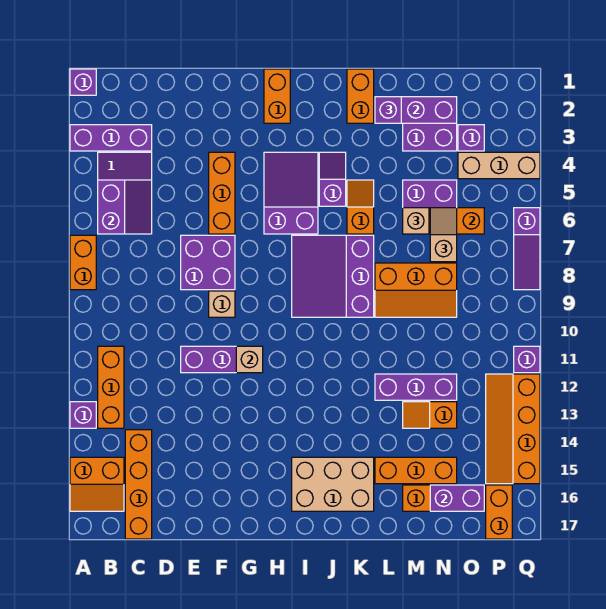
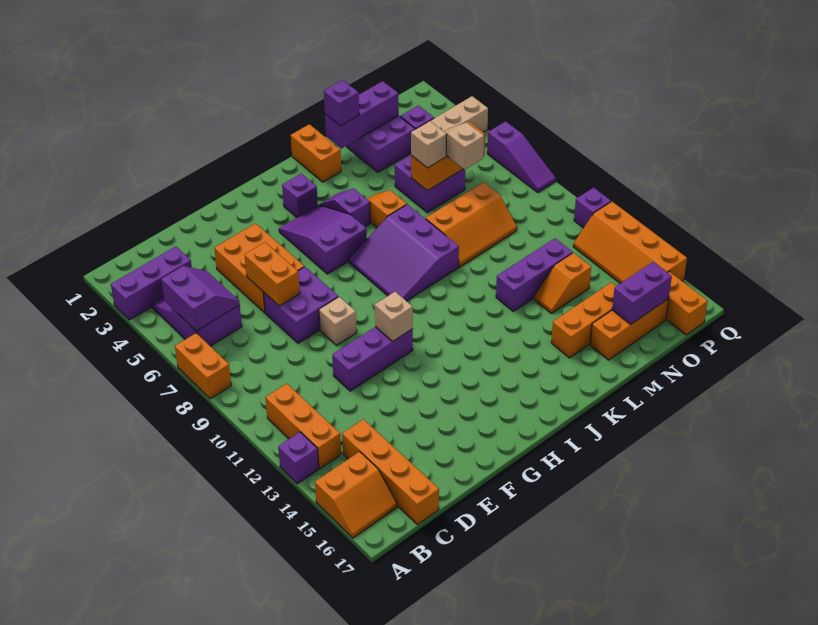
purple 1x1 brick [70,69,96,95] -> purple 1x1 brick moved to [282,173,318,217]
orange 1x3 brick [209,152,235,234] -> orange 2x3 brick [214,223,304,313]
orange 1x2 brick [264,69,290,123] -> orange 1x2 brick moved to [245,242,300,306]
tan 2x3 brick [292,457,374,511] -> none

